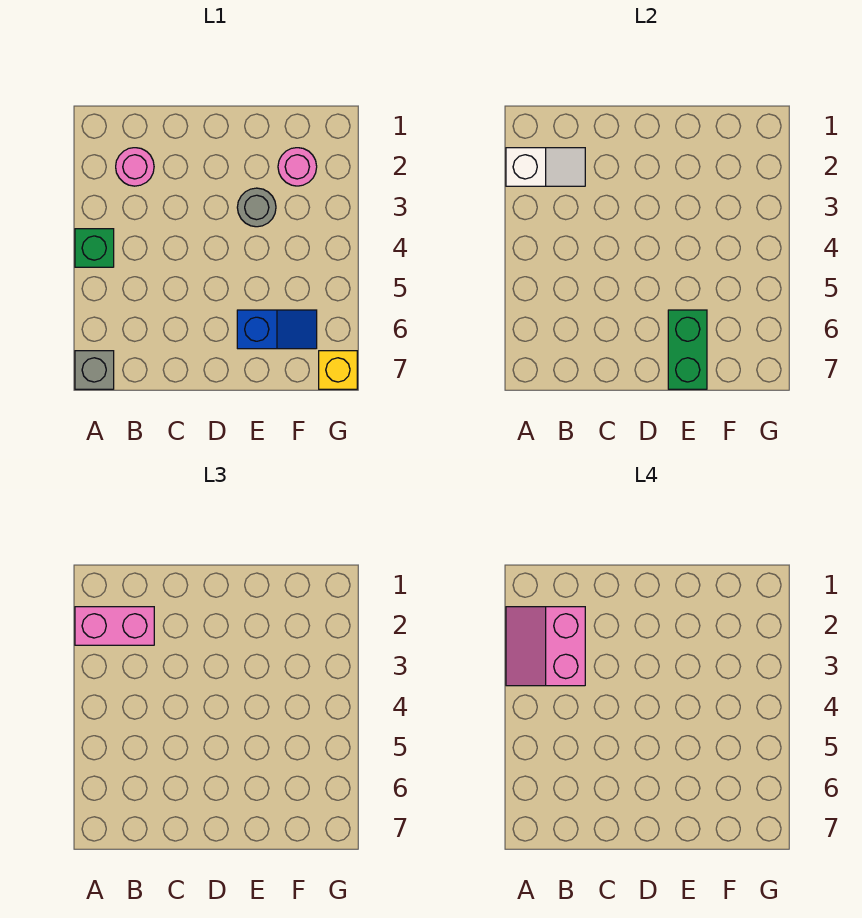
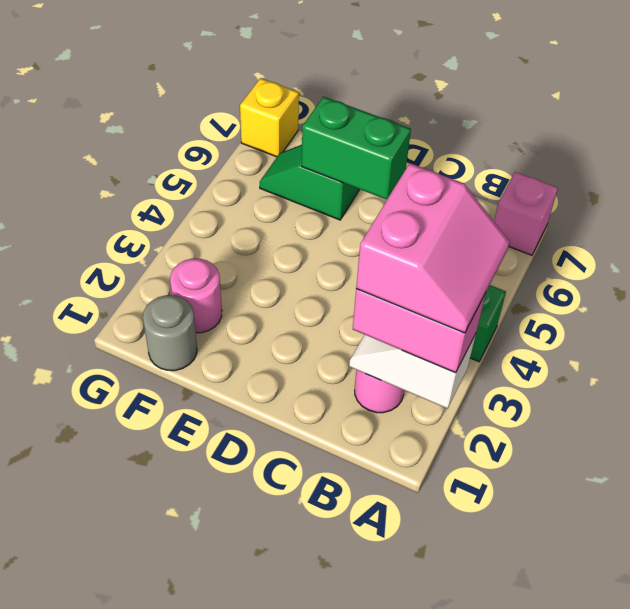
grey 1x1 brick [75,351,114,389] -> pink 1x1 brick [494,172,558,255]
grey 1x1 round brick [237,188,276,227] -> grey 1x1 round brick moved to [143,295,197,371]
blue 1x2 slope [237,310,317,349] -> green 1x2 slope [260,145,359,220]
green 1x2 brick [668,310,707,389] -> green 1x2 brick turned to [302,97,411,200]

